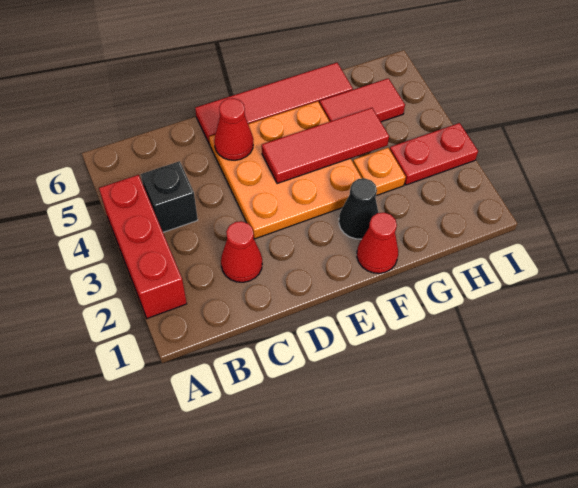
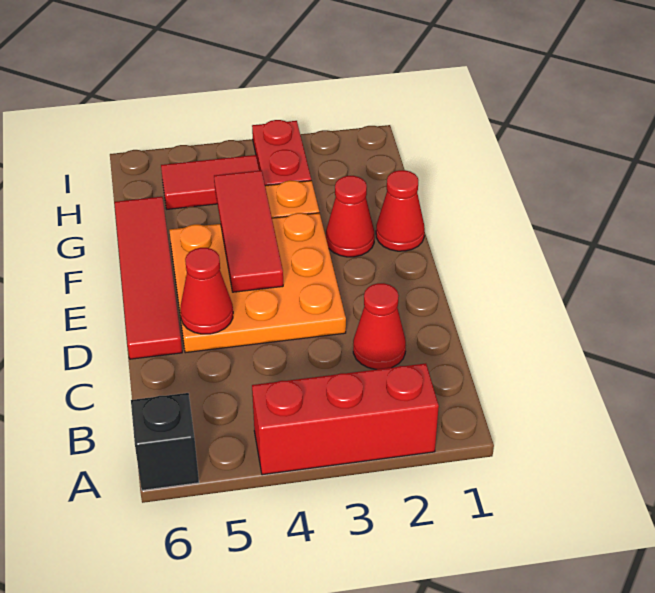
black 1x1 brick [141,161,198,232] -> black 1x1 brick moved to [131,393,199,490]
black 1x1 cone [339,178,378,239] -> red 1x1 cone [326,176,374,257]
red 1x2 tile [320,78,405,122] -> red 1x2 tile turned to [161,155,259,209]

